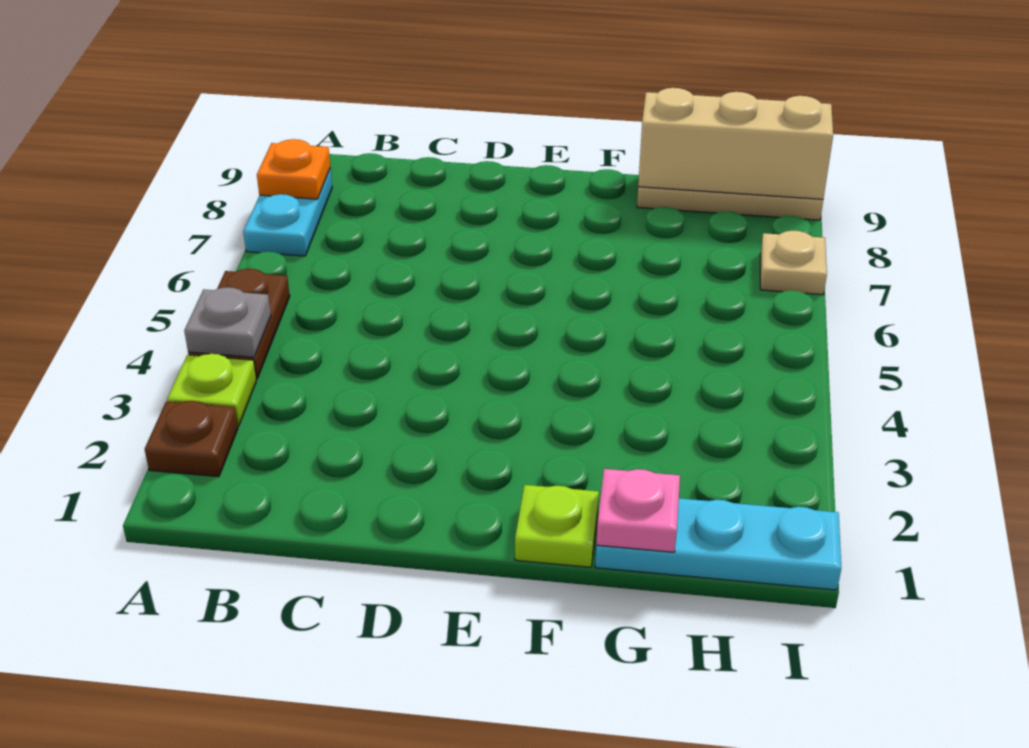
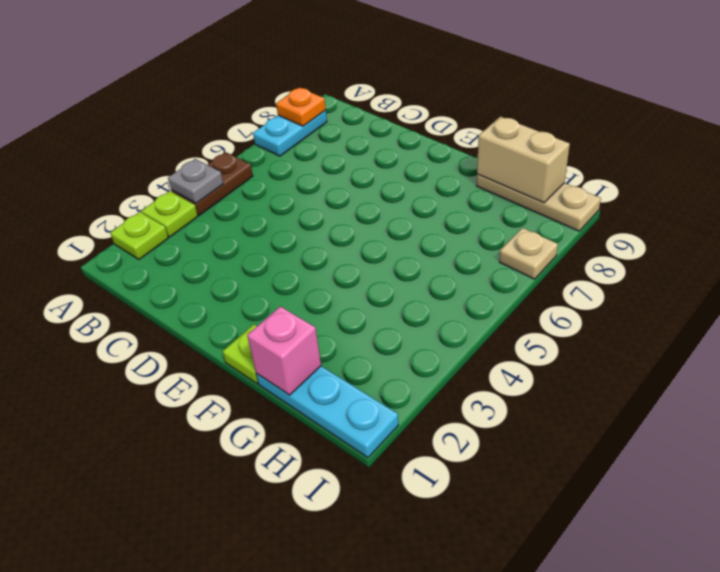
brown 1x1 plate [145,401,238,477] -> lime 1x1 plate [110,212,168,259]
pink 1x1 plate [596,469,680,552] -> pink 1x1 brick [247,306,321,395]
tan 1x3 brick [638,88,833,199] -> tan 1x2 brick [477,117,570,203]

